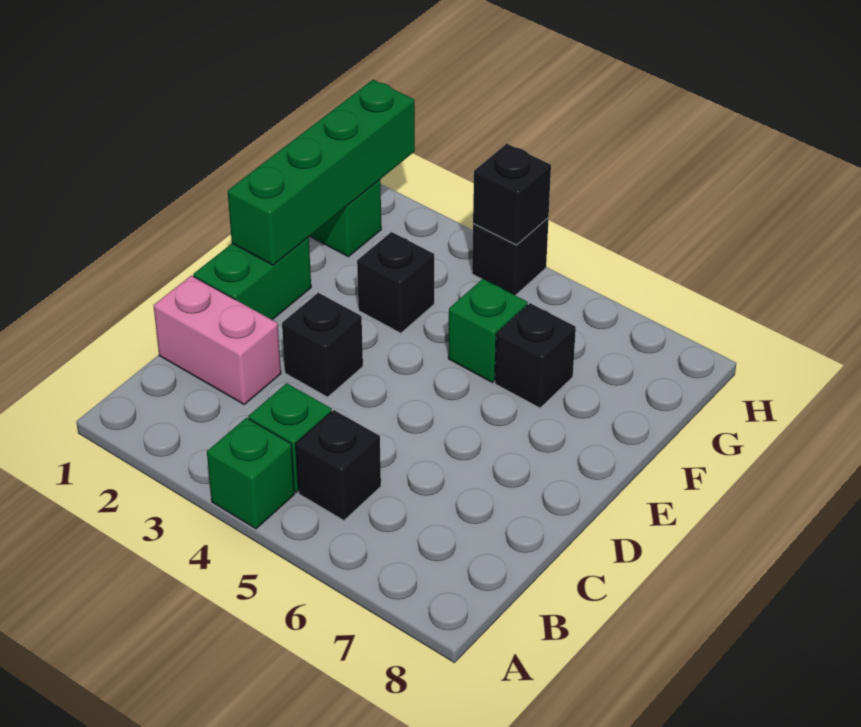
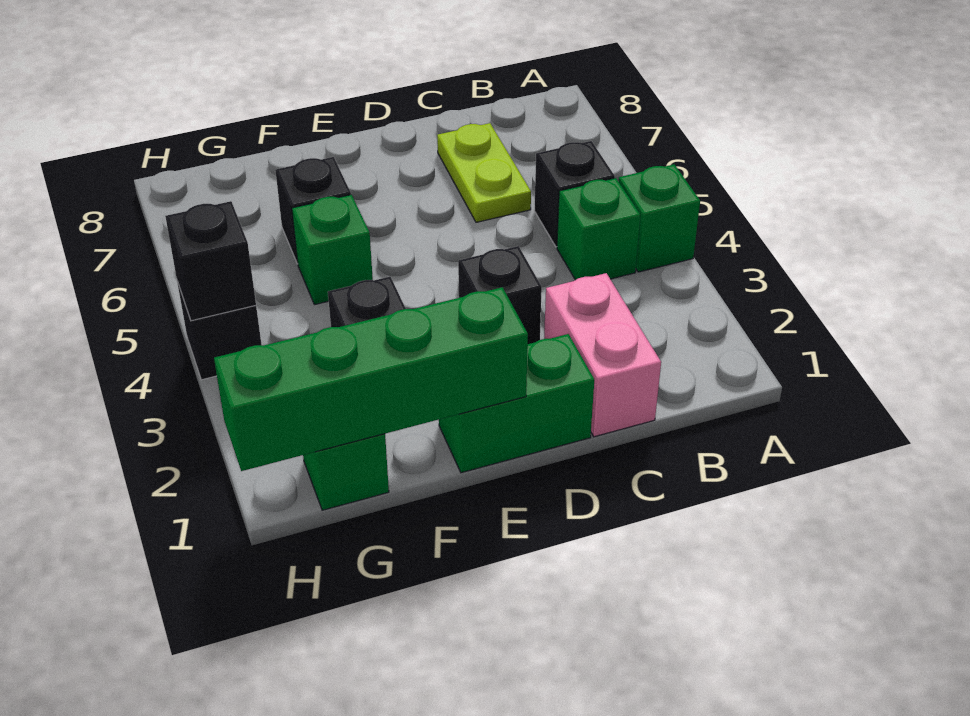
none -> lime 1x2 plate [437,123,531,222]

